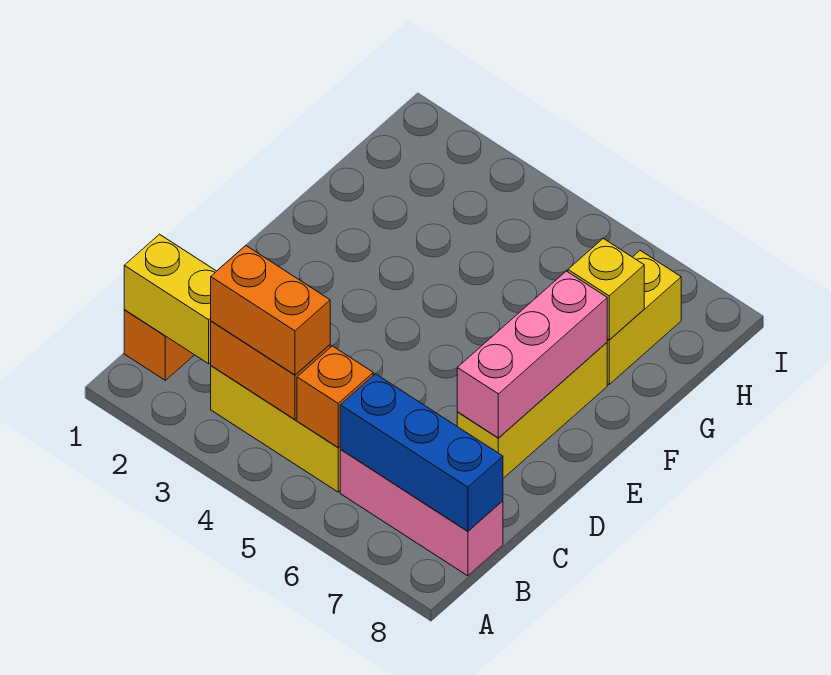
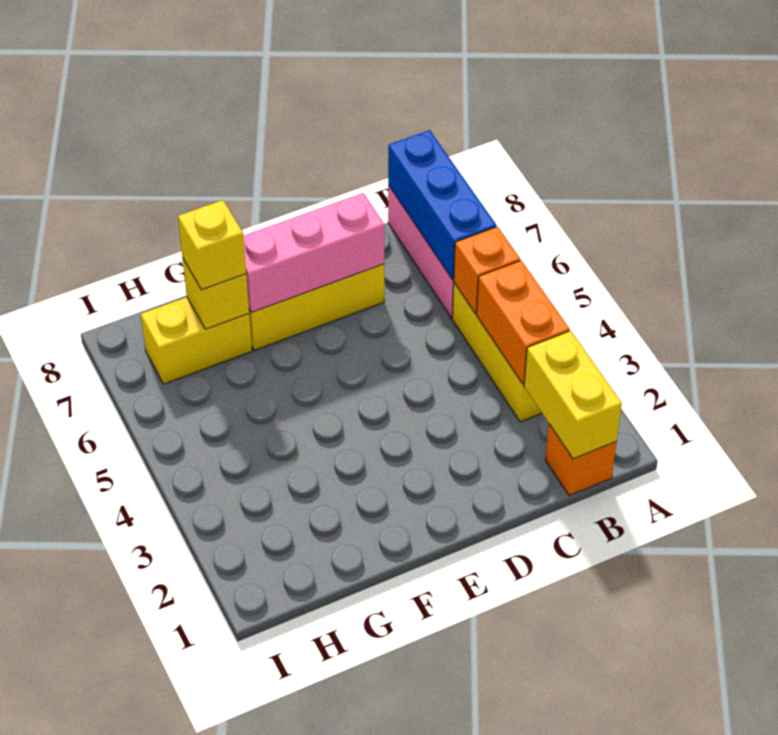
orange 1x2 brick [211,246,330,375] -> none
none -> yellow 1x1 brick [178,200,246,290]

